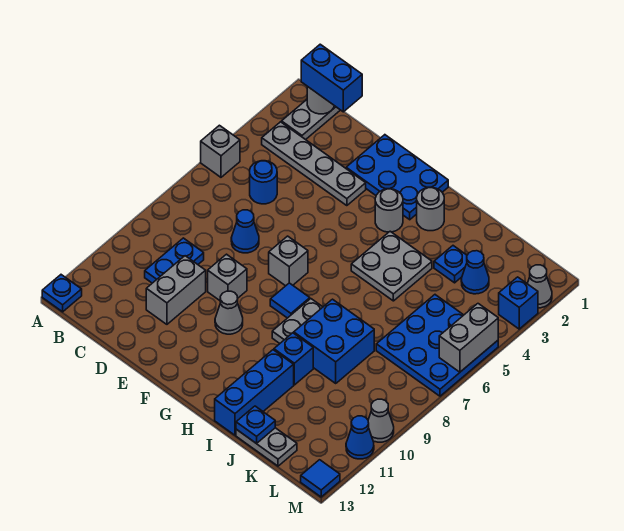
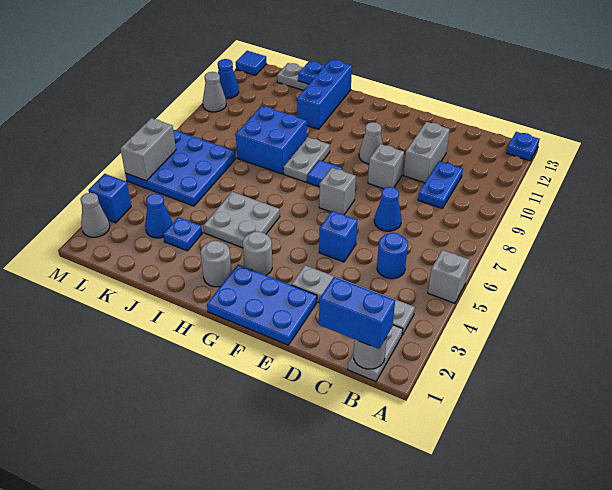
blue 1x1 brick [274,333,313,385] -> blue 1x1 brick moved to [319,211,357,262]

